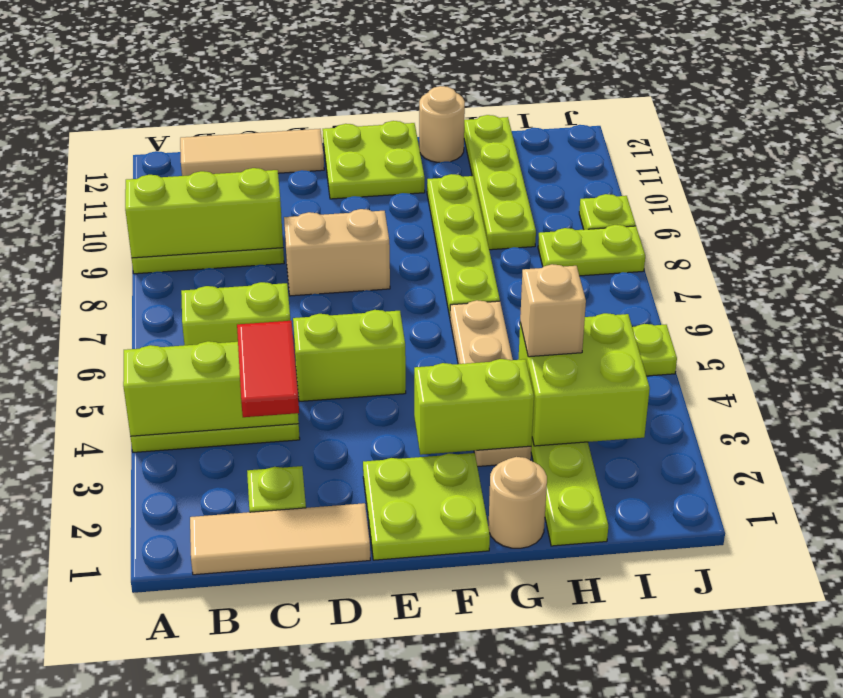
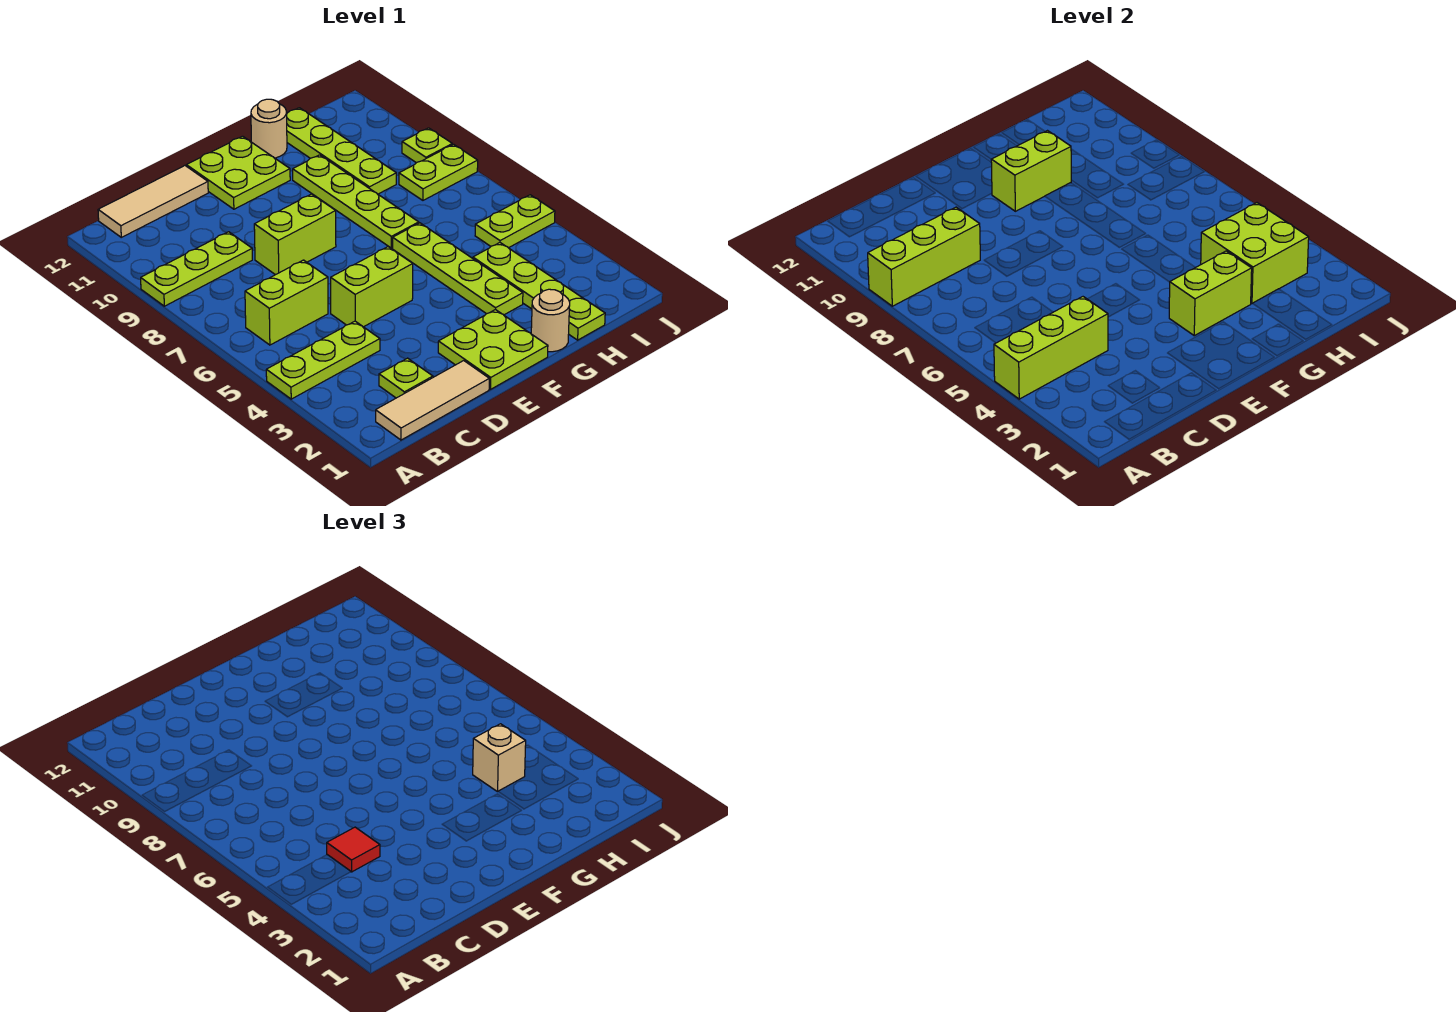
red 1x2 tile [237,321,299,417] -> red 1x1 tile [327,827,380,872]
tan 1x2 brick [284,209,390,296] -> lime 1x2 brick [254,194,336,275]
none -> lime 1x2 brick [991,131,1071,211]
tan 1x4 plate [450,300,531,467] -> lime 1x4 plate [393,223,523,315]

